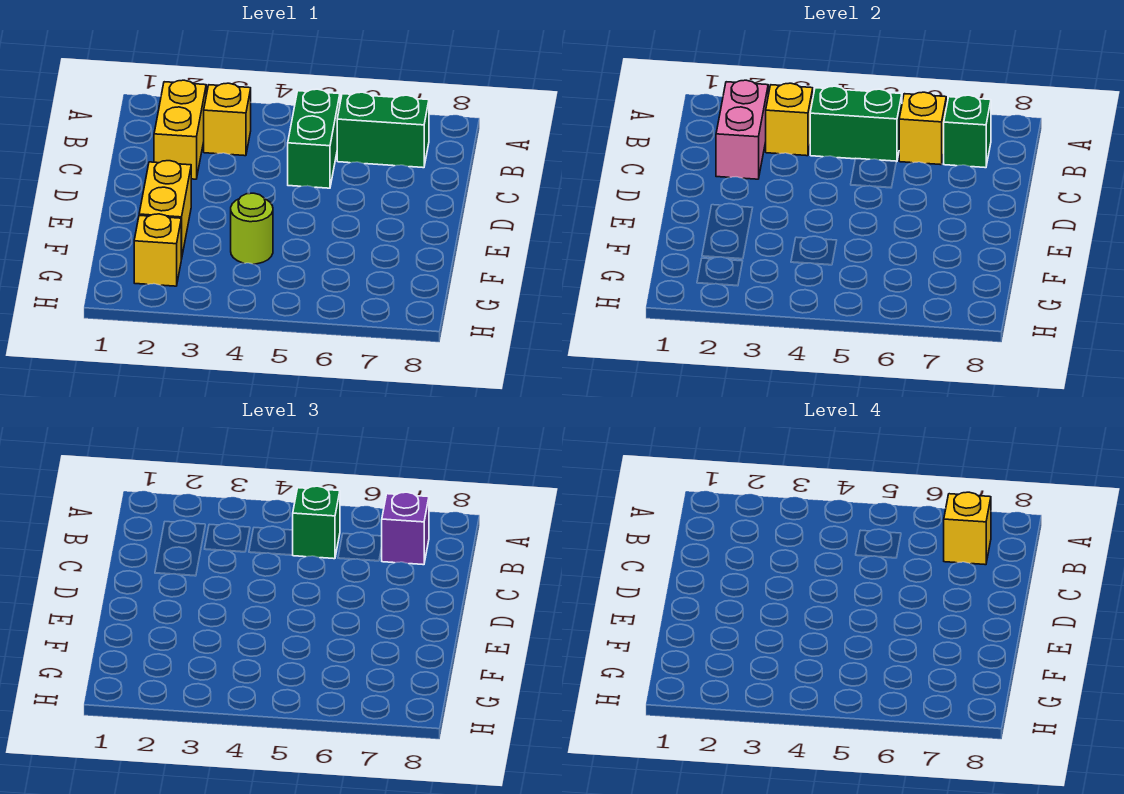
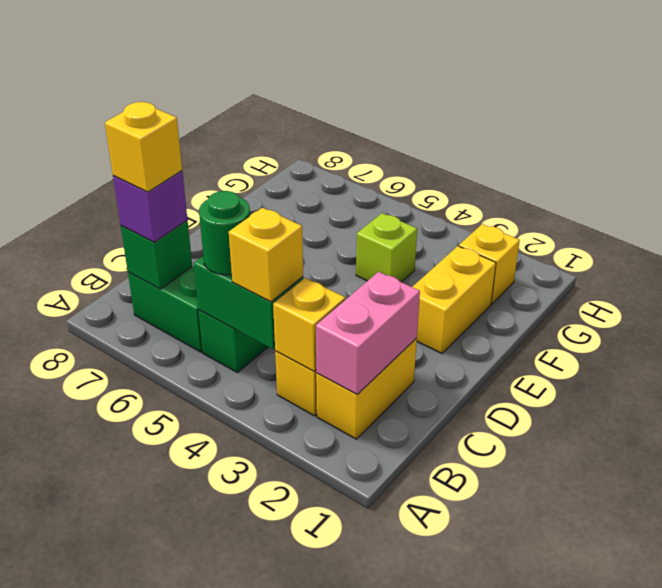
green 1x1 brick [293,486,340,559] -> green 1x1 round brick [199,191,250,275]
yellow 1x1 brick [899,92,946,165] -> yellow 1x1 brick moved to [229,208,303,302]
lime 1x1 round brick [231,193,273,264] -> lime 1x1 brick [356,213,417,282]

